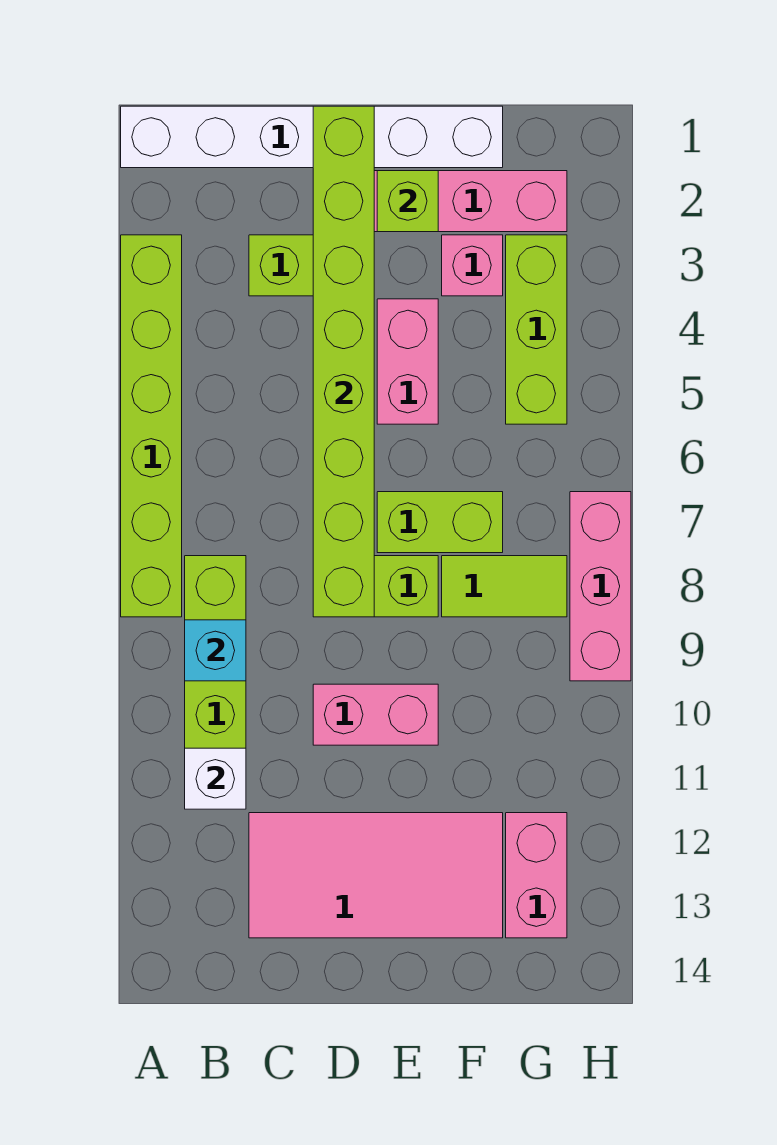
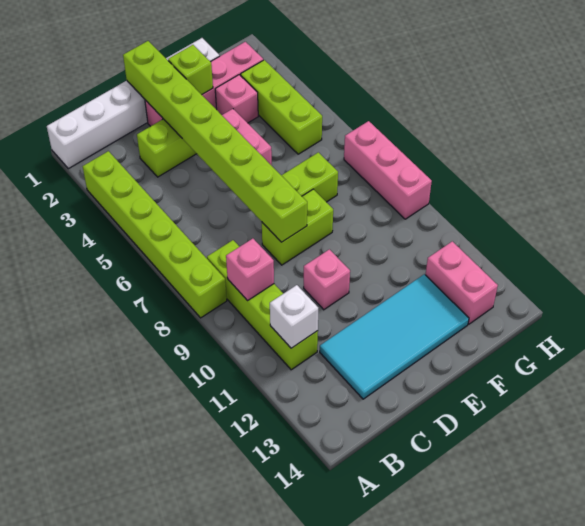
cyan 1x1 brick [185,620,246,681] -> pink 1x1 brick [226,239,274,301]
pink 2x4 tile [249,813,503,938] -> cyan 2x4 tile [320,274,469,399]
pink 1x2 brick [313,684,438,745] -> pink 1x1 brick [304,249,350,310]
lime 1x2 tile [442,556,567,617] -> none

